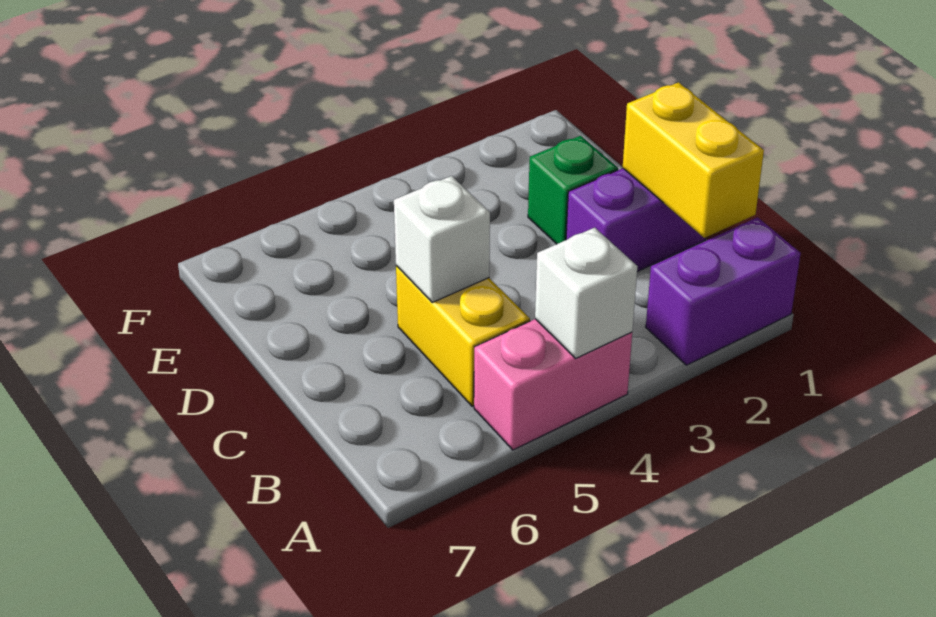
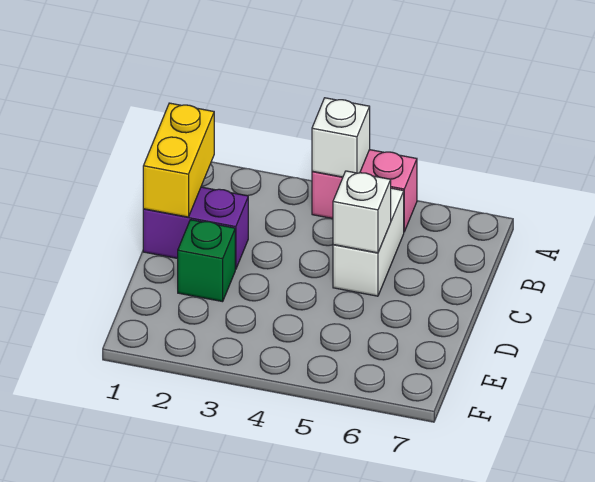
purple 1x2 brick [646,217,801,365] -> none
yellow 1x2 brick [396,266,530,406] -> white 1x2 brick [333,188,404,296]

